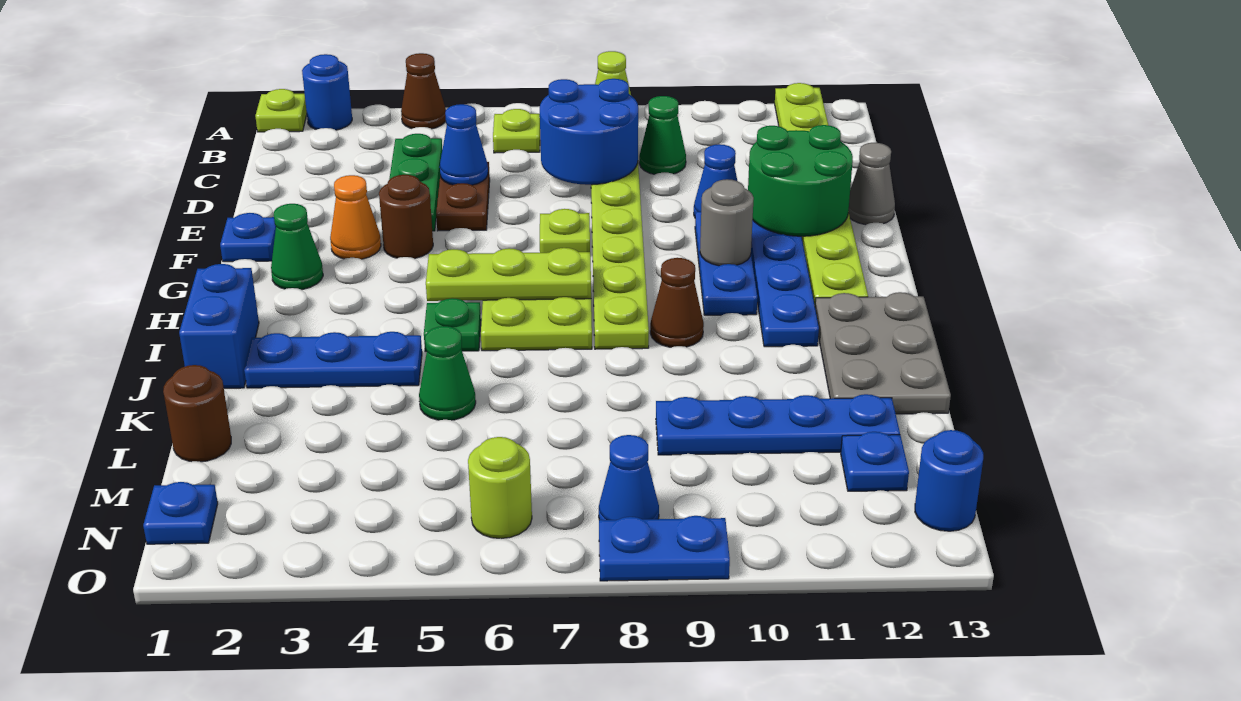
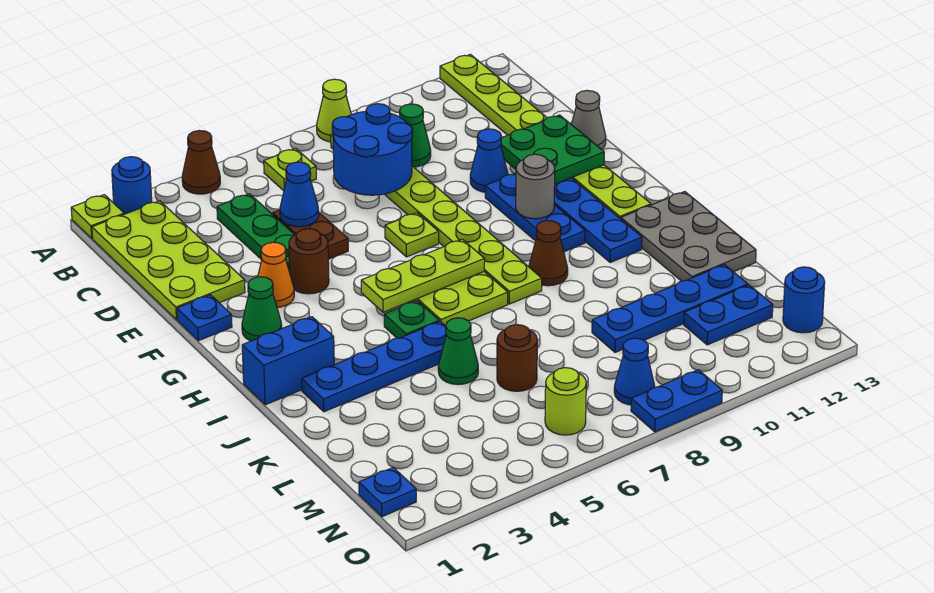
none -> lime 2x4 plate [92,201,245,320]
green 2x2 round brick [748,125,853,236] -> green 2x2 plate [501,115,604,184]
blue 1x2 brick [179,264,259,388] -> blue 1x2 brick turned to [242,317,334,405]
blue 1x3 plate [244,332,422,388] -> blue 1x4 plate [302,321,446,412]
brown 1x1 round brick [163,365,231,462] -> brown 1x1 round brick moved to [497,325,537,391]
blue 1x1 plate [841,432,909,491] -> blue 1x2 plate [684,285,773,345]

